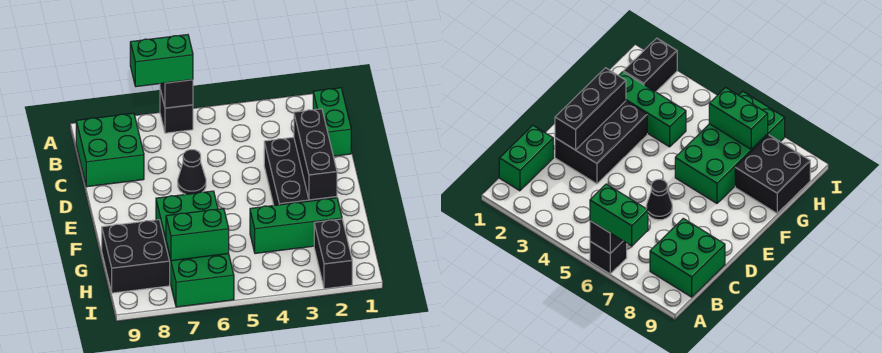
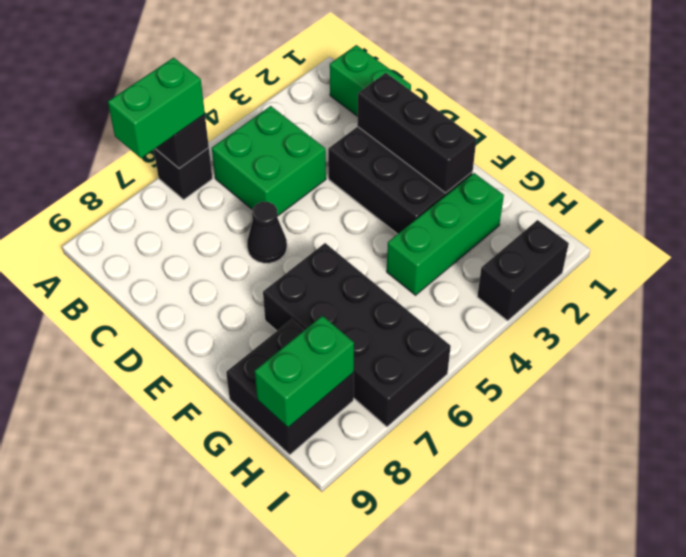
green 2x2 brick [76,113,144,187] -> green 2x2 brick moved to [212,106,326,216]
green 2x4 brick [156,191,234,307] -> black 2x4 brick [263,243,451,427]
black 1x2 brick [314,219,352,289] -> black 1x2 brick turned to [477,220,569,321]
green 1x2 brick [166,209,229,261] -> green 1x2 brick moved to [255,316,354,427]

